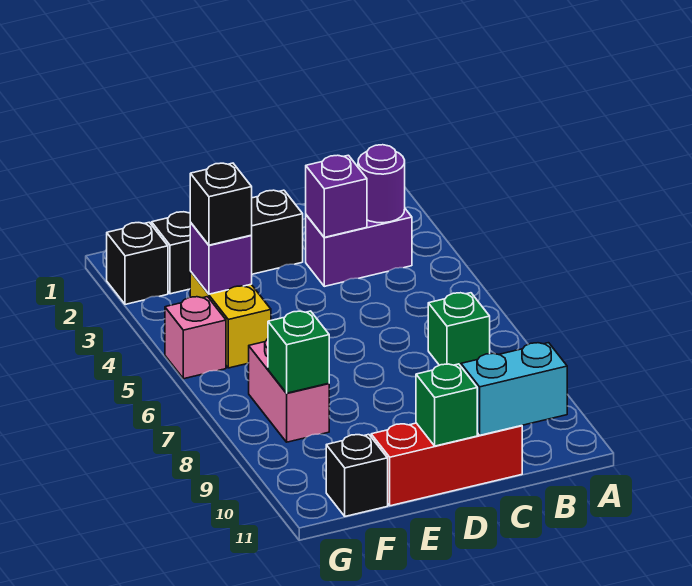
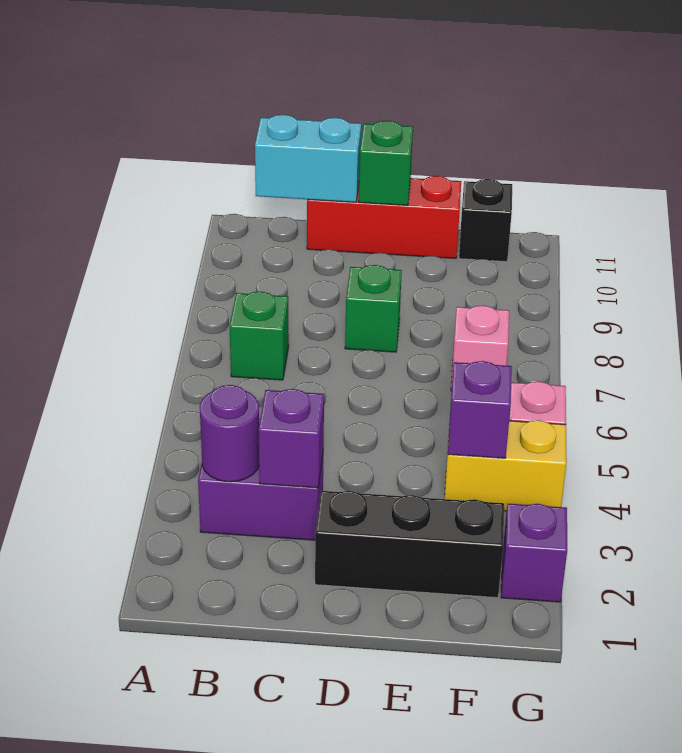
yellow 1x2 brick [190,272,271,368] -> yellow 1x2 brick turned to [445,420,567,511]
black 1x1 brick [190,163,252,245] -> none
pink 1x2 brick [249,339,329,442] -> pink 1x1 brick [451,305,509,391]
green 1x1 brick [268,311,329,393] -> green 1x1 brick moved to [345,265,402,352]
black 1x1 brick [107,222,168,304] -> purple 1x1 brick [501,504,567,602]

